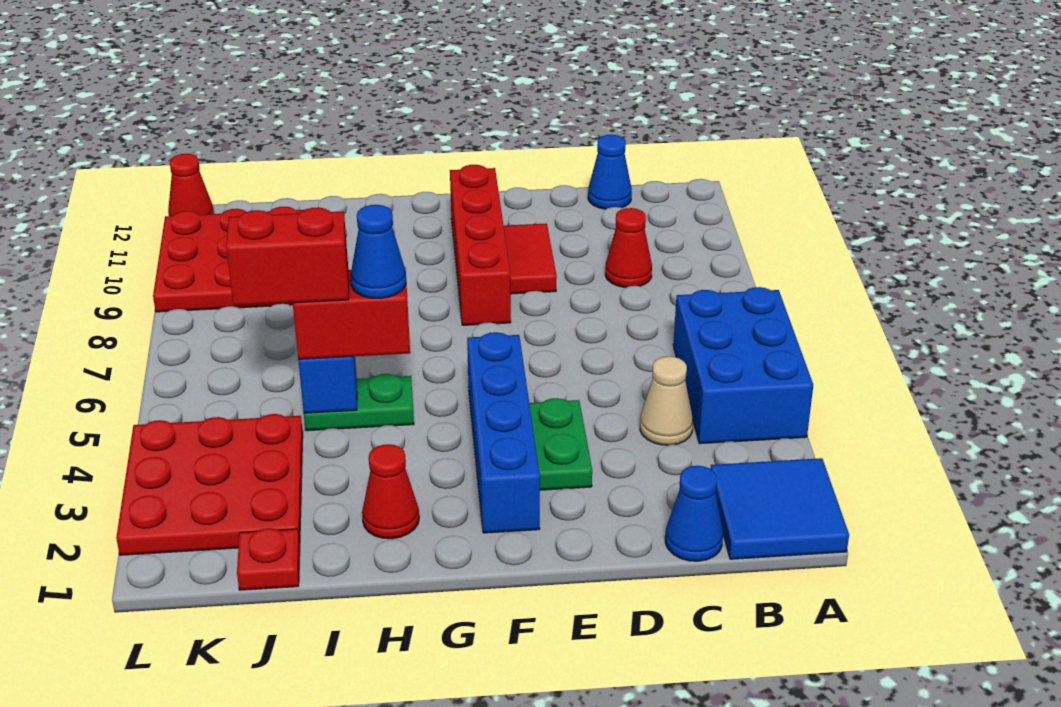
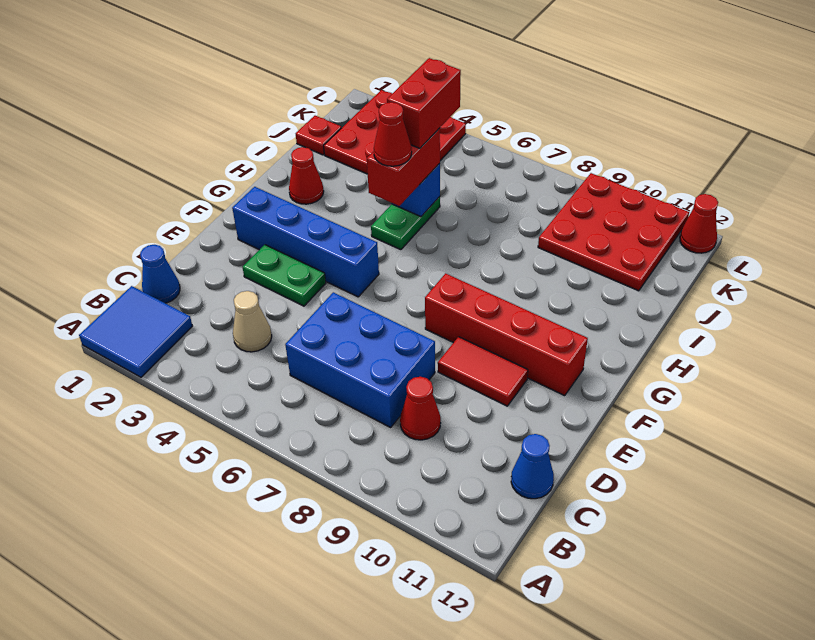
blue 2x3 brick [673,287,813,444] -> blue 2x3 brick moved to [285,292,435,427]
blue 1x1 cone [351,205,406,298] -> red 1x1 cone [374,102,412,166]

